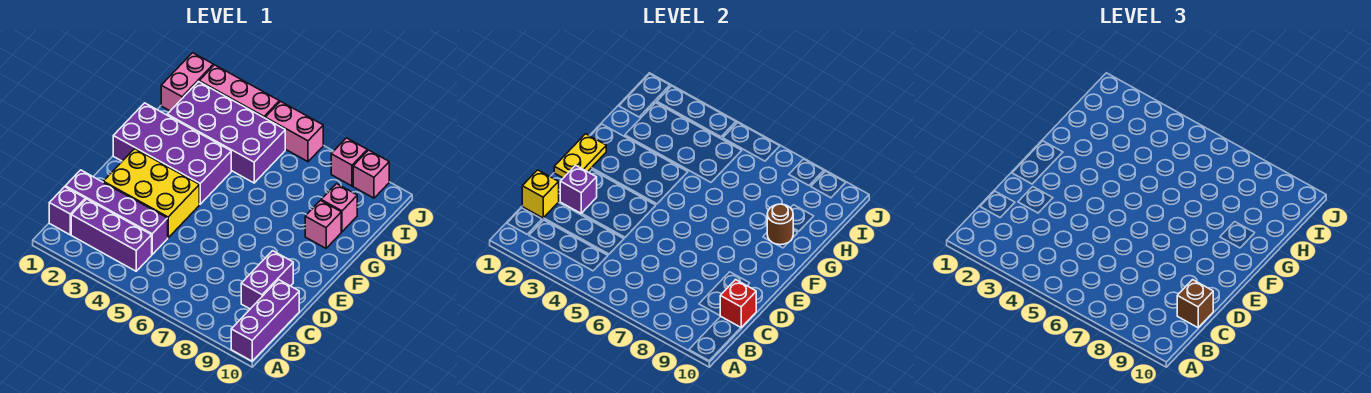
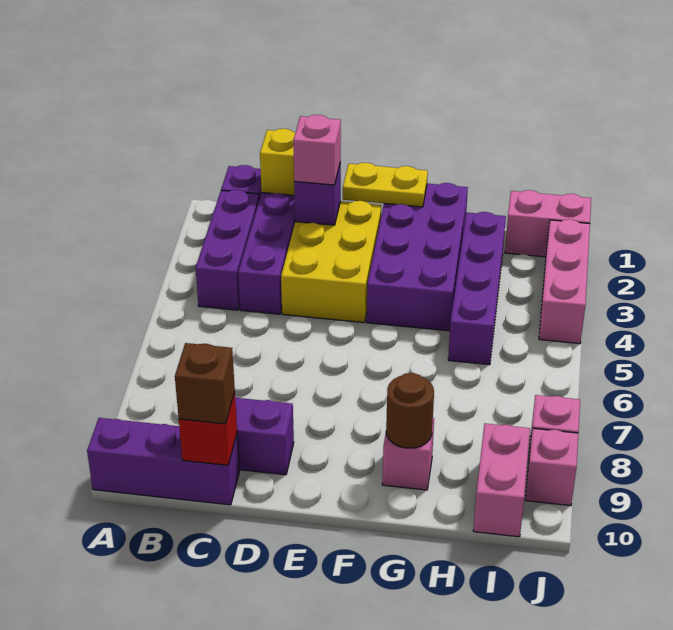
purple 2x4 brick [167,82,285,183] -> purple 1x4 brick [448,212,506,365]
pink 1x1 brick [321,184,357,232] -> pink 1x1 brick moved to [293,115,341,185]
pink 1x2 brick [265,101,323,162] -> pink 1x2 brick moved to [473,424,530,537]

